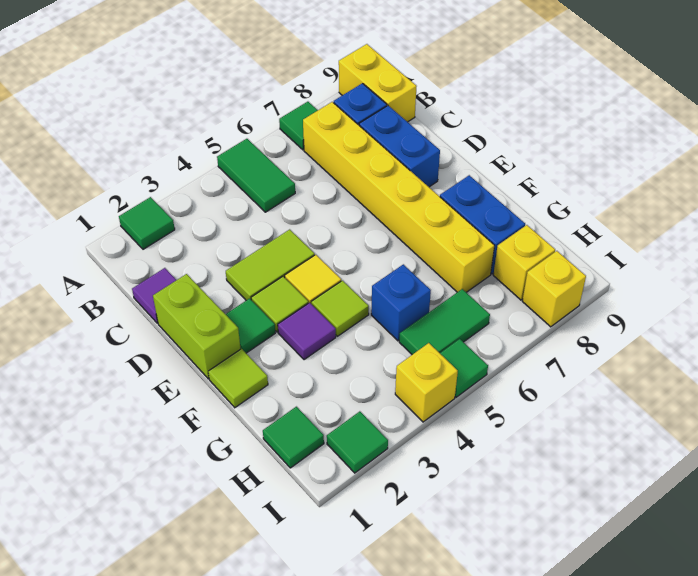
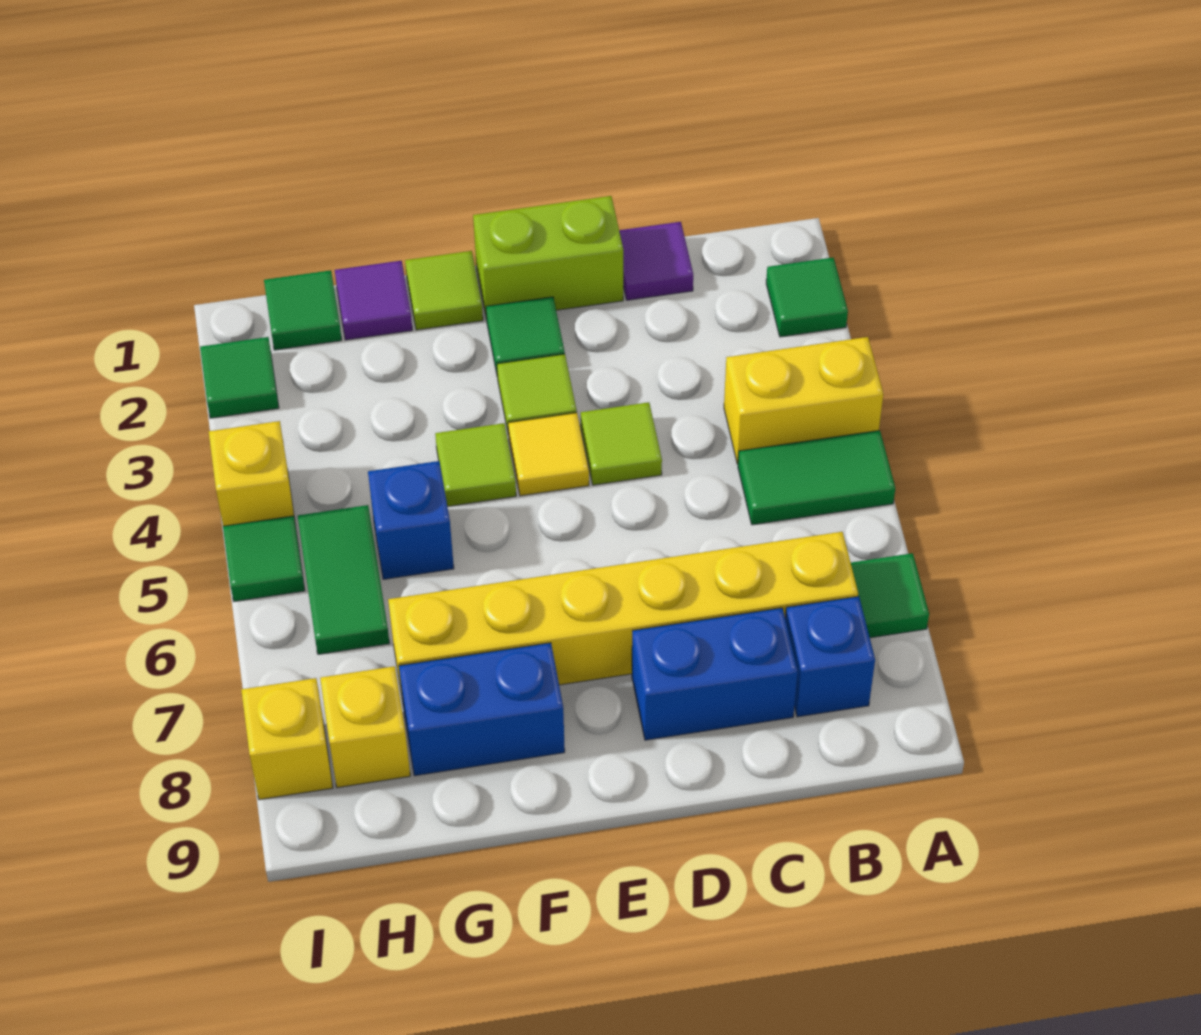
yellow 1x2 brick [339,44,417,122] -> yellow 1x2 brick moved to [724,337,883,464]
lime 1x2 tile [226,229,315,300] -> lime 1x1 tile [581,402,662,485]
purple 1x1 tile [278,303,336,360] -> purple 1x1 tile moved to [335,261,412,340]

